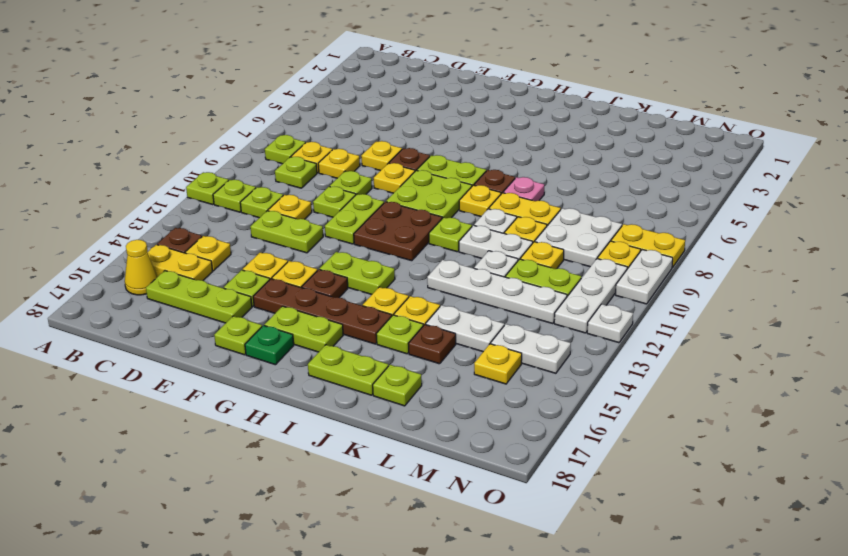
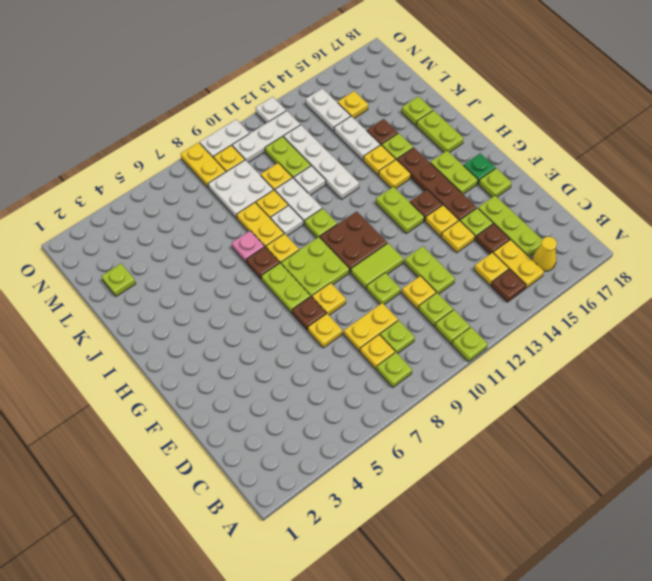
yellow 1x1 plate [318,149,360,178] -> yellow 1x2 plate [344,303,398,351]
none -> brown 1x1 plate [476,224,510,254]
lime 1x1 plate [330,171,372,195] -> lime 1x1 plate moved to [102,264,136,297]
lime 1x2 plate [325,194,384,244] -> lime 1x2 tile [351,243,403,289]

